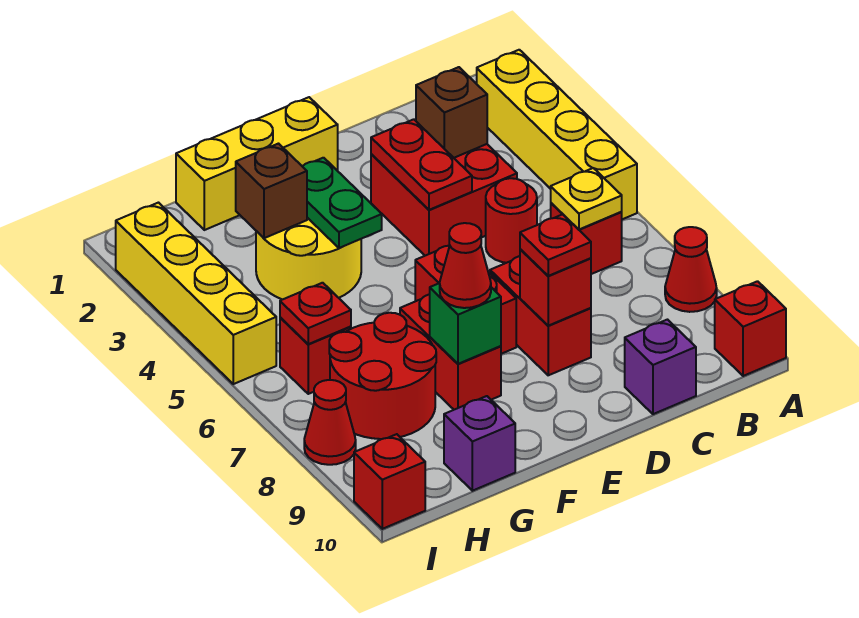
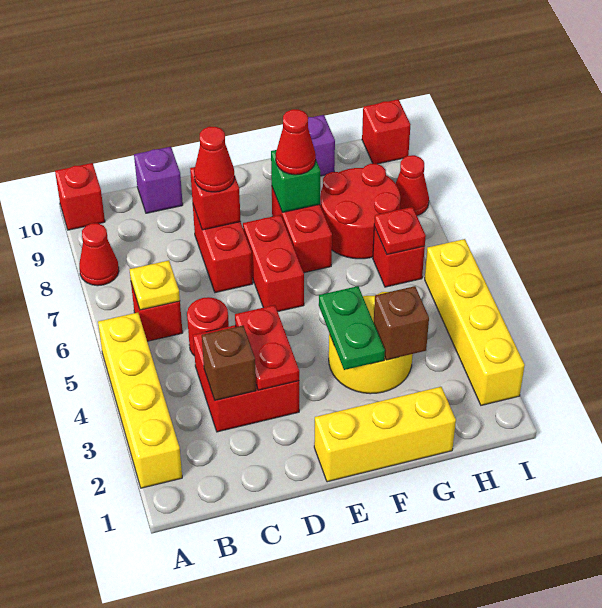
red 1x1 plate [520,214,591,276] -> red 1x1 cone [194,127,235,192]

